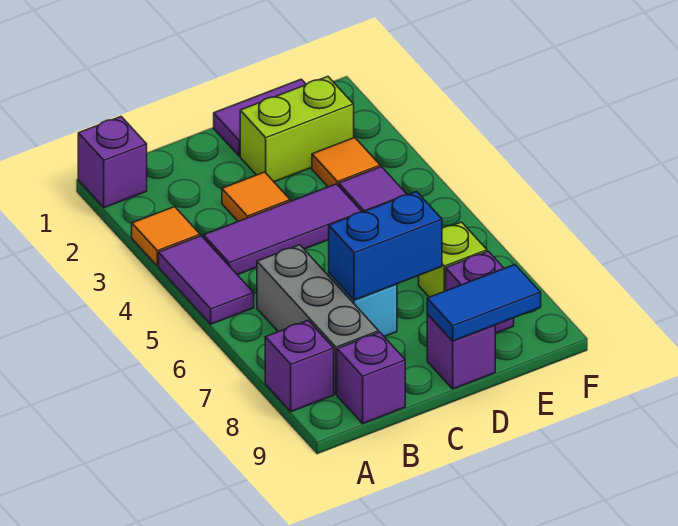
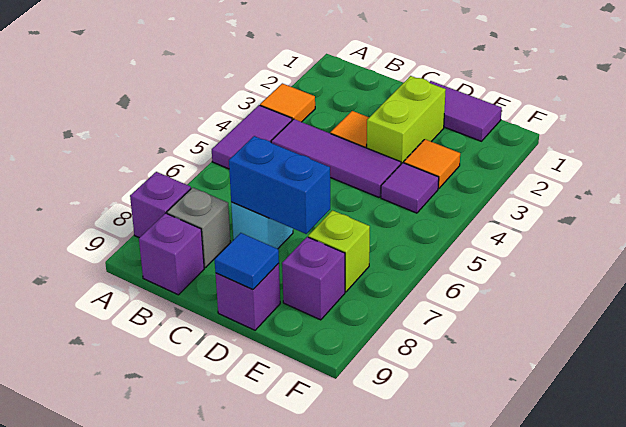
purple 1x1 brick [78,117,147,208] -> none
grey 1x3 brick [257,245,379,394] -> grey 1x1 brick [167,188,231,268]
lime 1x2 brick [240,77,354,182] -> lime 1x2 brick turned to [367,76,446,164]
blue 1x2 tile [427,265,541,341] -> blue 1x1 tile [215,233,279,289]

